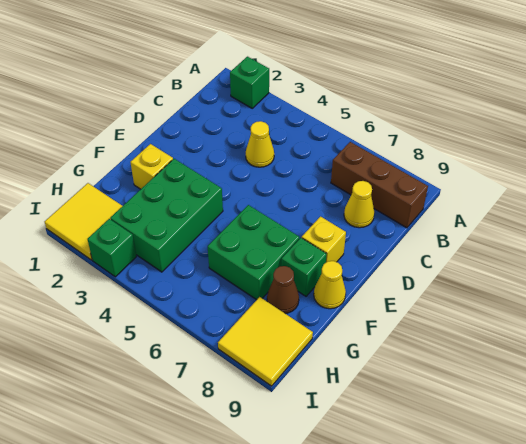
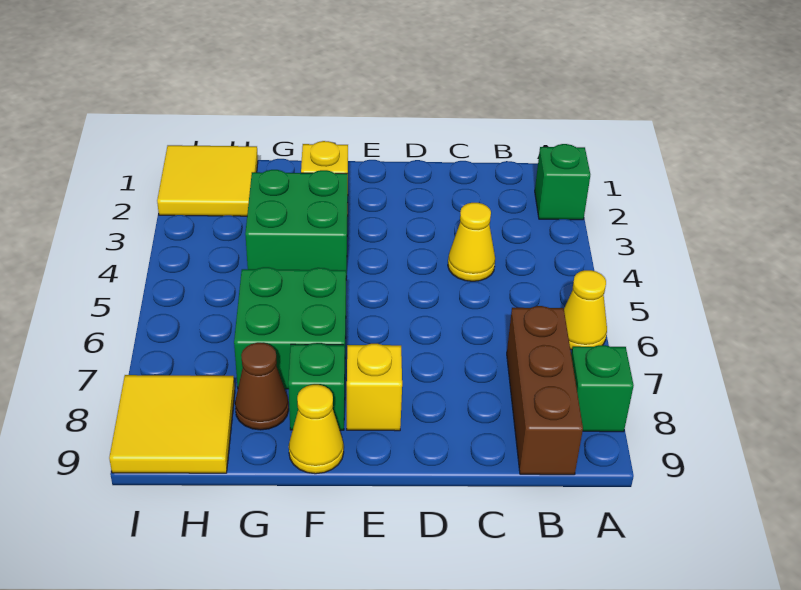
yellow 1x1 cone [344,181,374,228] -> yellow 1x1 cone moved to [564,270,607,350]
green 2x3 brick [110,159,223,272] -> green 2x2 brick [245,170,348,277]
green 1x1 brick [87,219,136,277] -> green 1x1 brick moved to [571,345,634,432]

